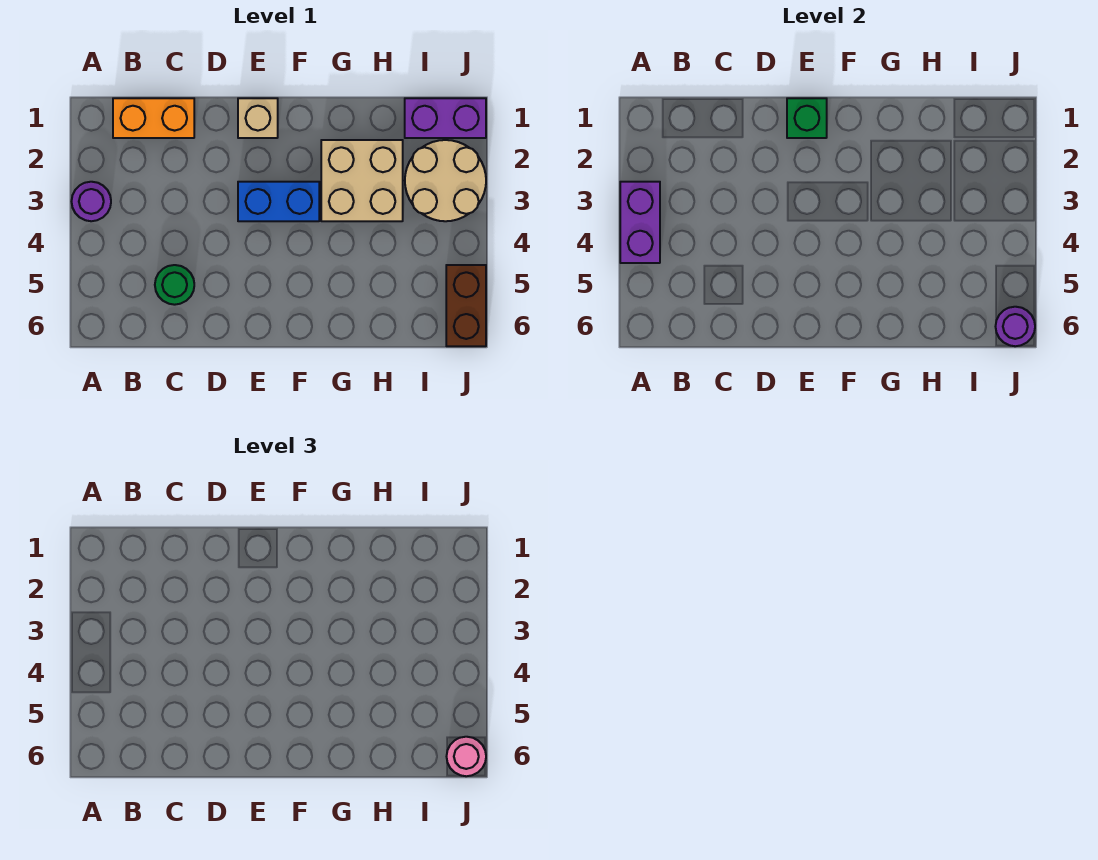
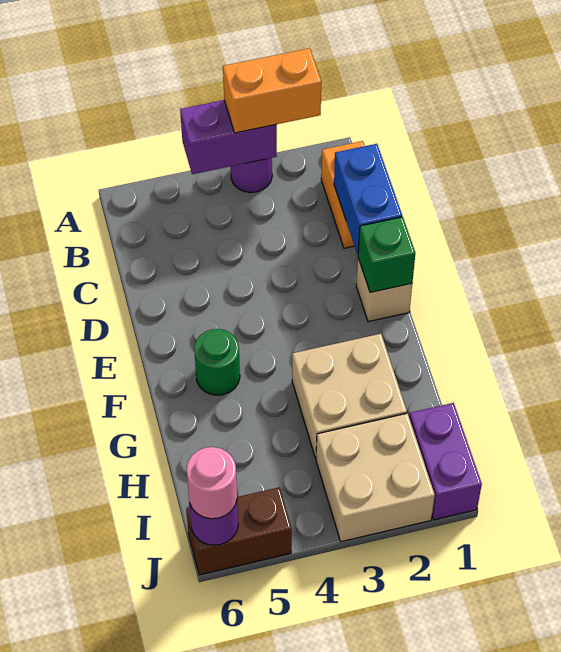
none -> orange 1x2 brick [223,48,321,133]
green 1x1 round brick [155,265,194,305] -> green 1x1 round brick moved to [194,329,240,395]
blue 1x2 brick [238,182,319,221] -> blue 1x2 brick moved to [334,144,402,255]
tan 2x2 round brick [405,140,486,221] -> tan 2x2 brick [316,413,435,542]

